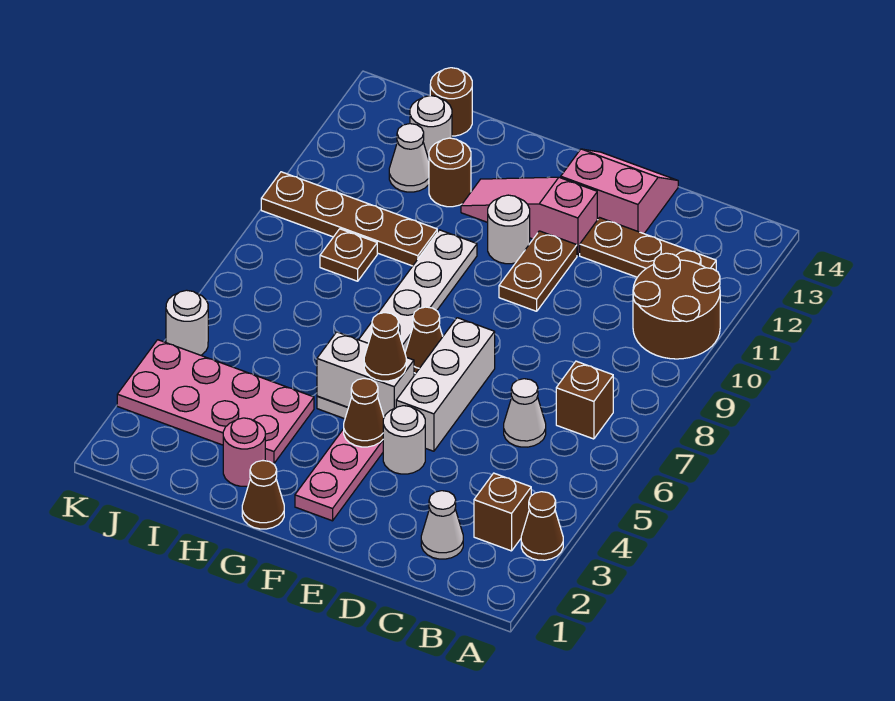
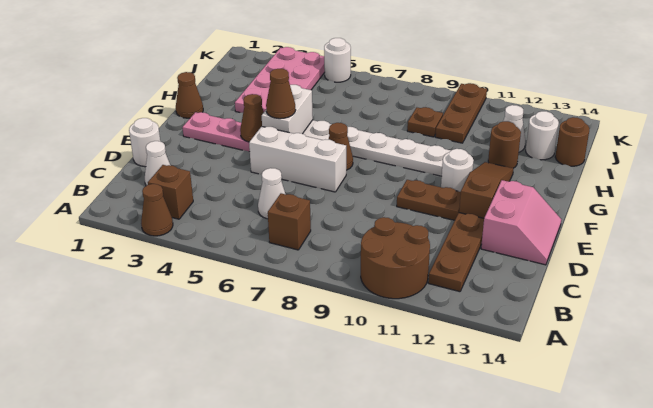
white 1x1 round brick [383,406,425,474] -> white 1x1 round brick moved to [129,118,160,167]
pink 1x3 slope [461,177,597,255] -> brown 1x3 slope [459,162,514,218]
pink 1x1 round brick [223,418,265,486] -> none
brown 1x4 plate [261,172,437,266] -> brown 1x3 plate [435,83,487,143]

